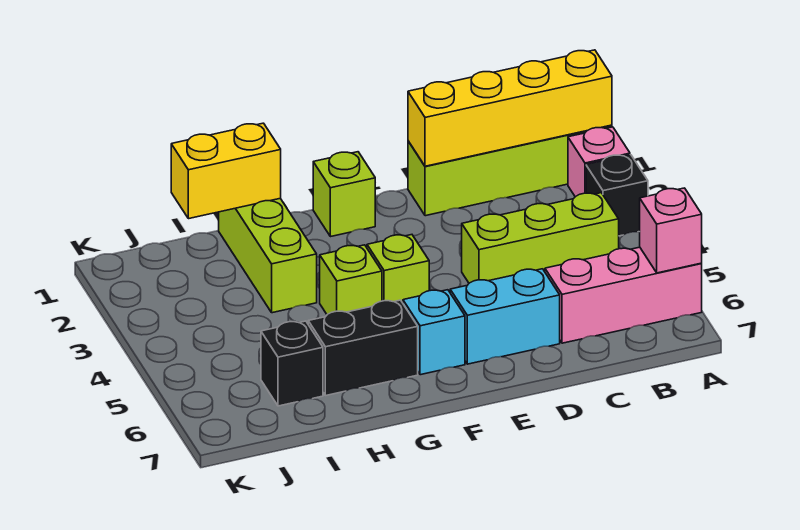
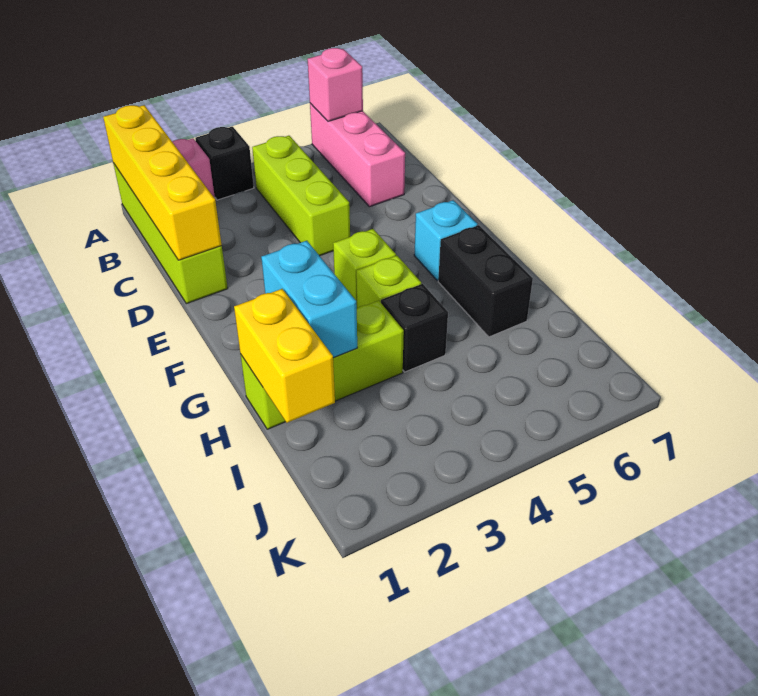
cyan 1x2 brick [450,269,560,364] -> cyan 1x2 brick moved to [261,241,357,358]
lime 1x1 brick [313,152,375,237] -> none
black 1x1 brick [261,321,323,406] -> black 1x1 brick moved to [381,284,448,372]

